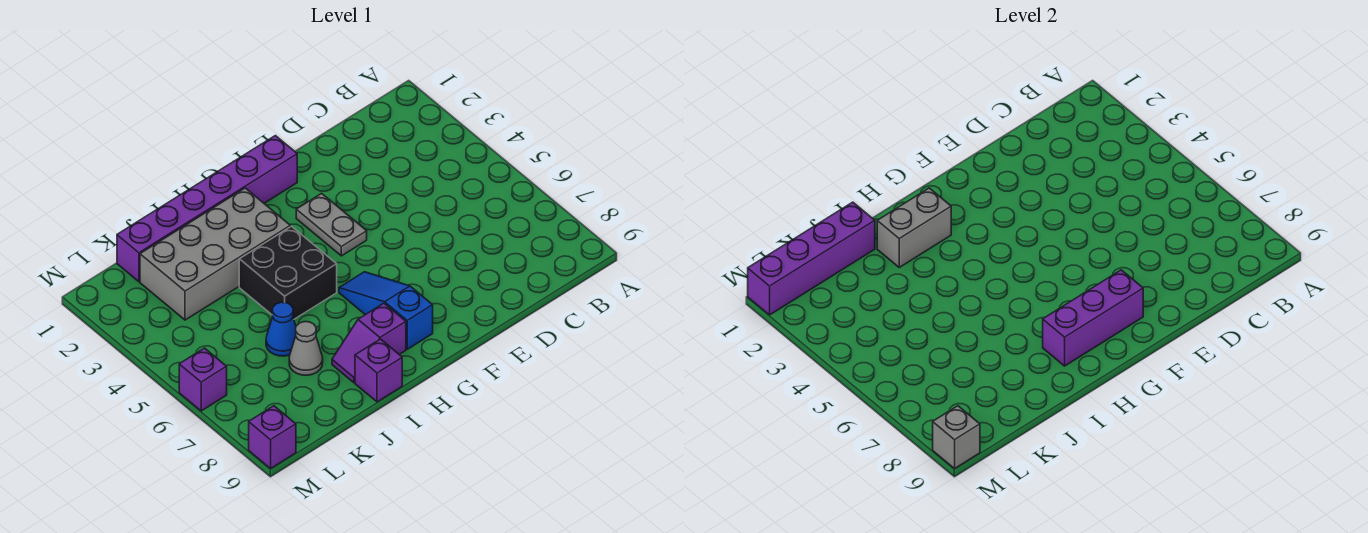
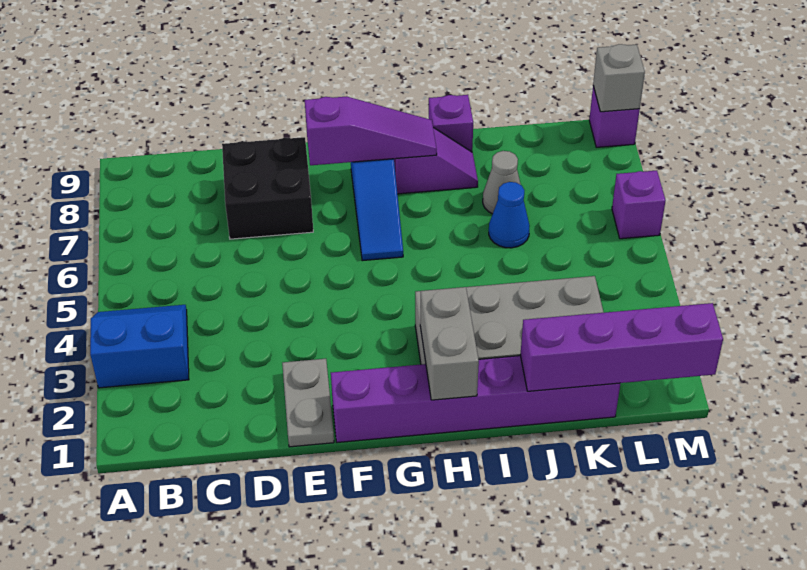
none -> blue 2x2 slope [90,305,189,388]
grey 1x2 plate [296,193,367,256] -> grey 1x2 plate moved to [282,359,334,447]
purple 1x3 brick [1043,270,1143,366] -> purple 1x3 slope [305,96,437,165]
grey 1x2 brick [877,188,951,267] -> grey 1x2 brick turned to [420,287,479,400]
black 2x2 brick [239,226,337,319] -> black 2x2 brick moved to [222,137,313,239]

